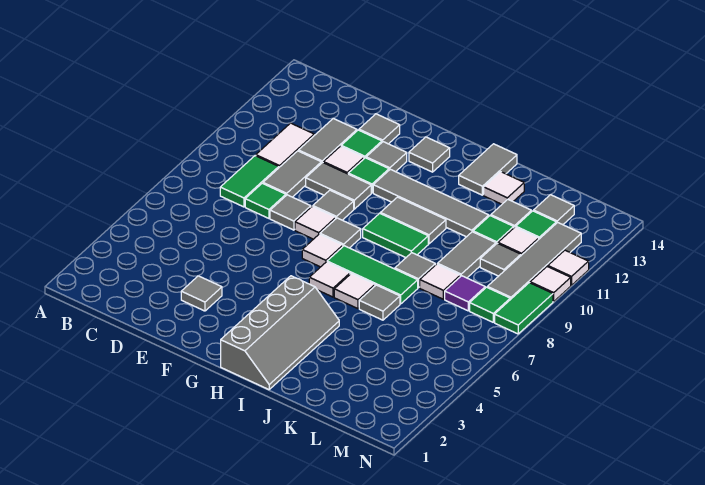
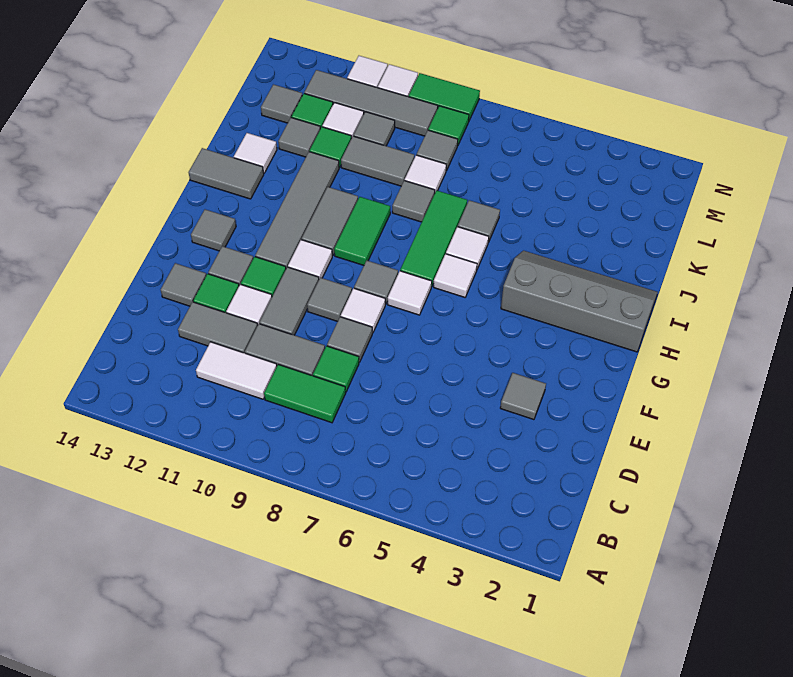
none -> white 1x1 tile [288,240,332,279]
purple 1x1 tile [445,276,485,311] -> grey 1x1 tile [417,130,458,171]

